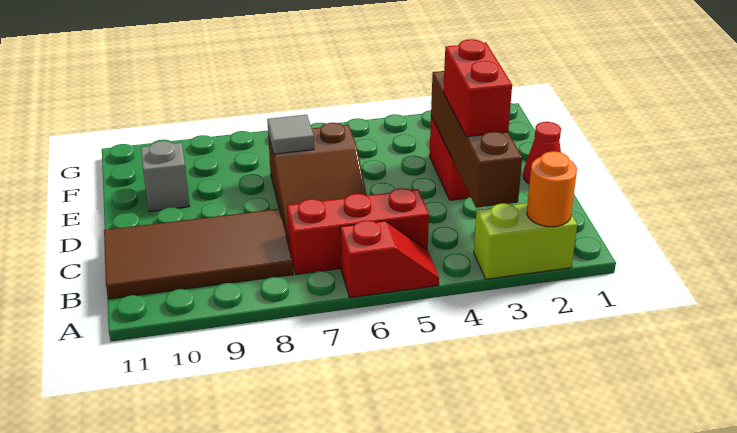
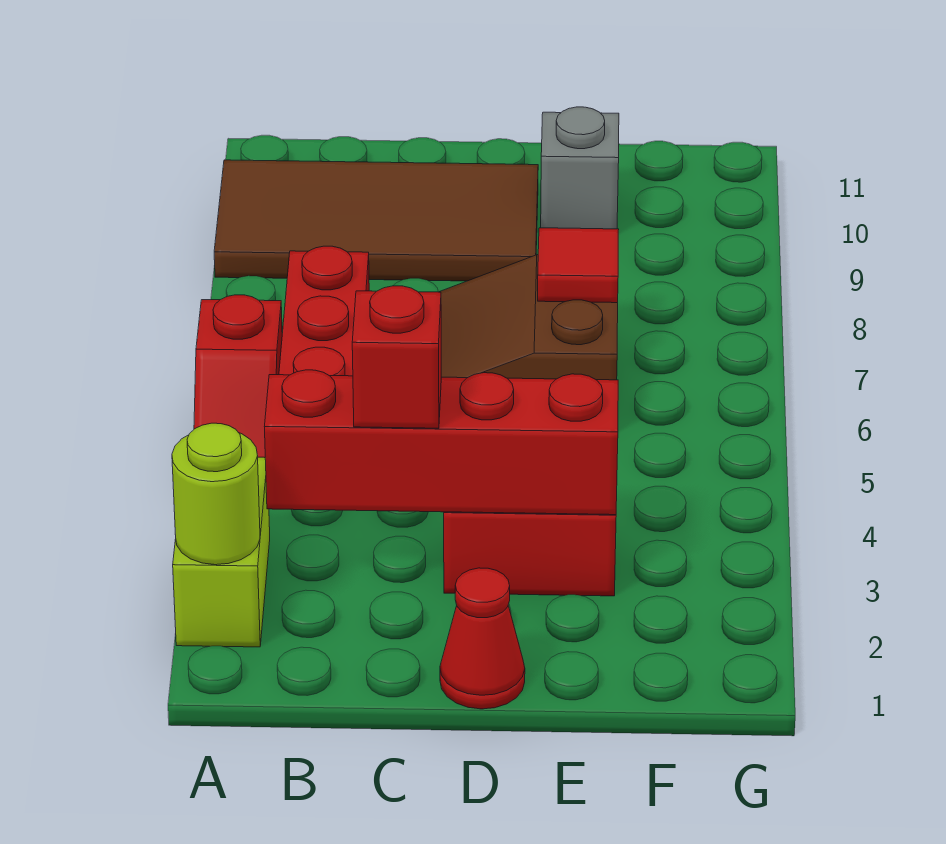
orange 1x1 round brick [527,151,577,227] -> lime 1x1 round brick [172,423,260,565]
brown 1x4 brick [431,71,522,208] -> red 1x4 brick [265,370,618,515]
brown 2x4 tile [104,209,293,299] -> brown 2x4 tile turned to [214,160,538,281]
red 1x2 brick [443,39,512,137] -> red 1x1 brick [352,286,441,428]
grey 1x1 tile [267,115,314,154] -> red 1x1 tile [538,228,619,303]

